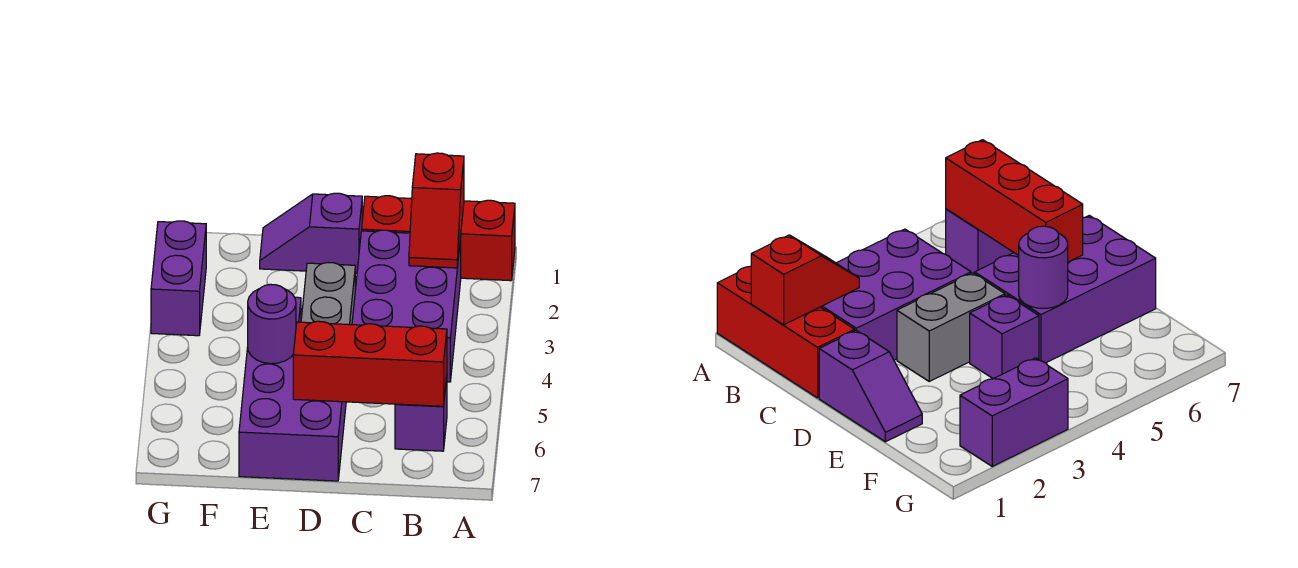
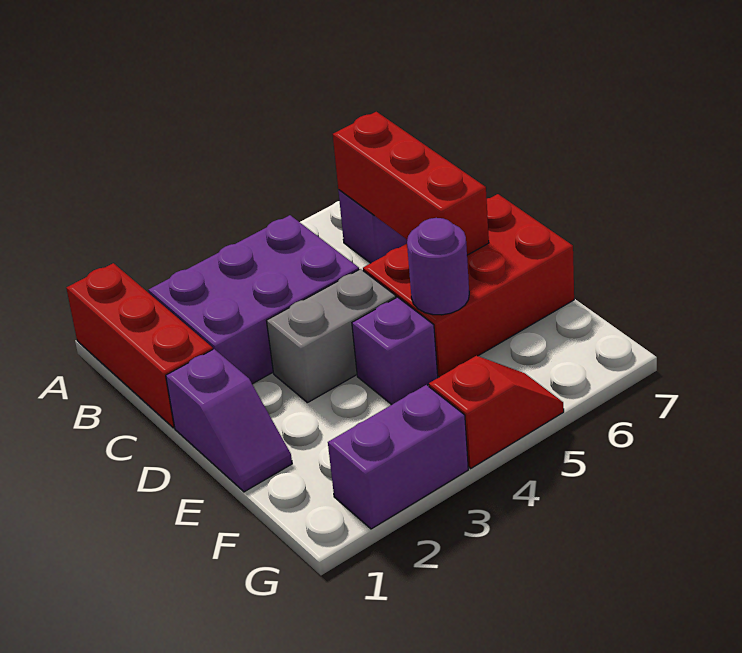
red 1x2 slope [409,153,464,268] -> red 1x2 slope moved to [429,356,564,468]
purple 2x3 brick [239,348,346,481] -> red 2x3 brick [363,194,574,377]

